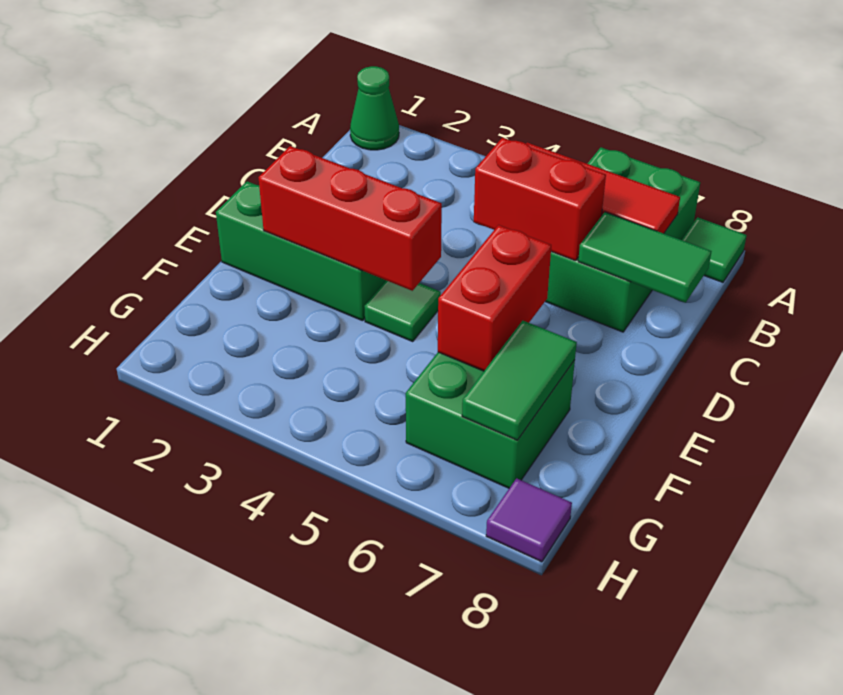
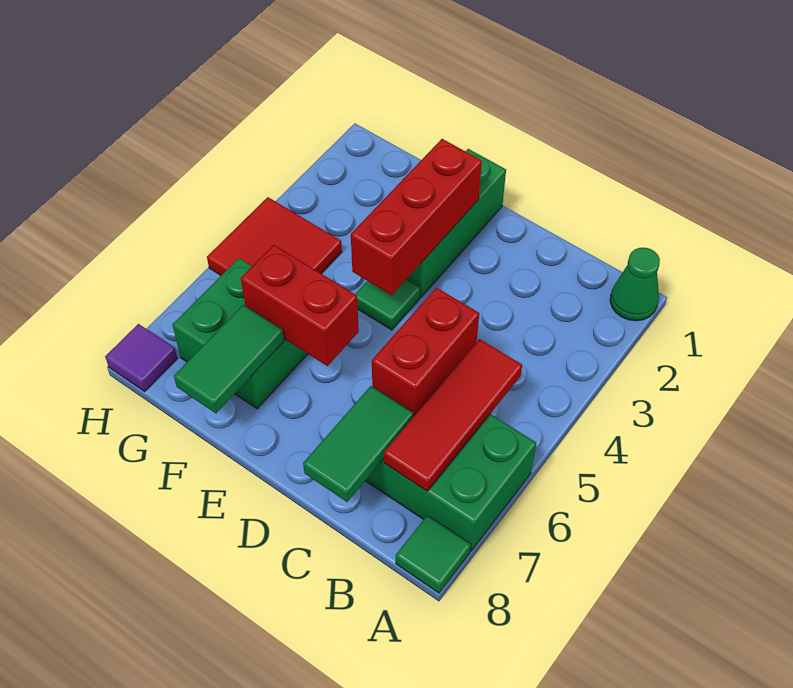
green 1x2 tile [462,321,577,440] -> green 1x2 tile turned to [174,305,284,413]
none -> red 2x2 tile [207,197,342,275]

